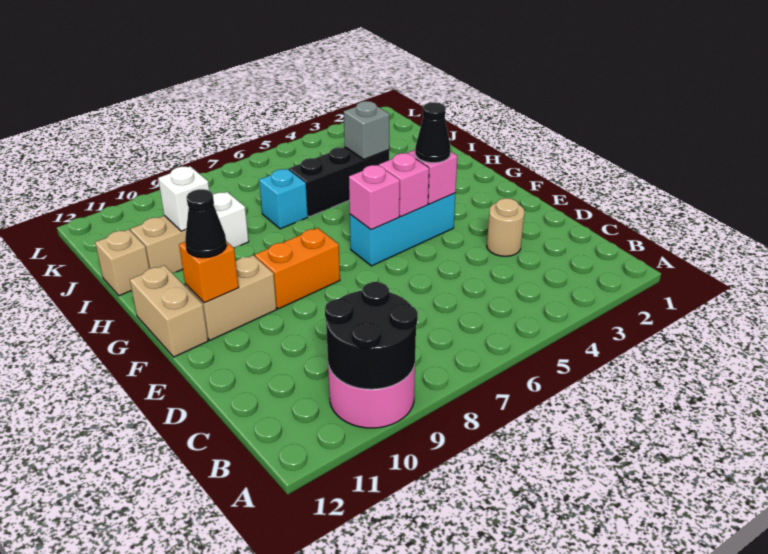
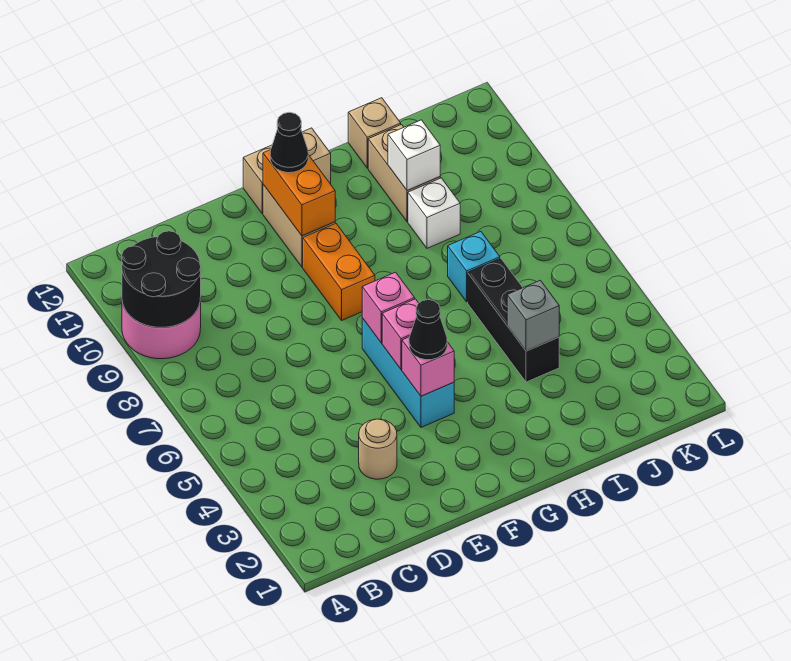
orange 1x1 brick [179,241,239,303] -> orange 1x2 brick [263,150,335,236]

